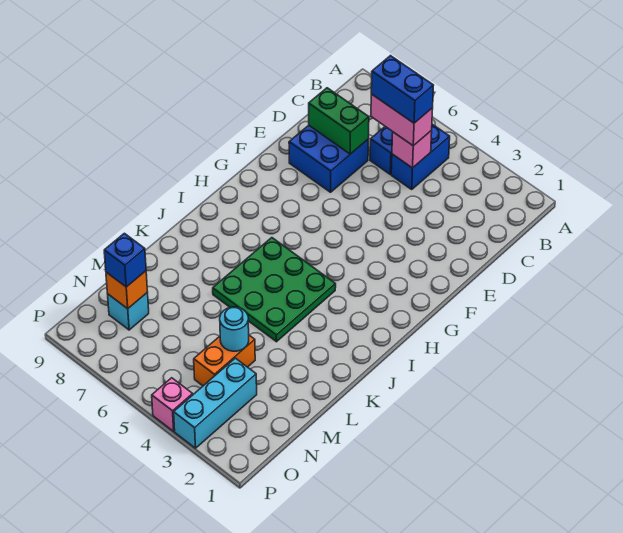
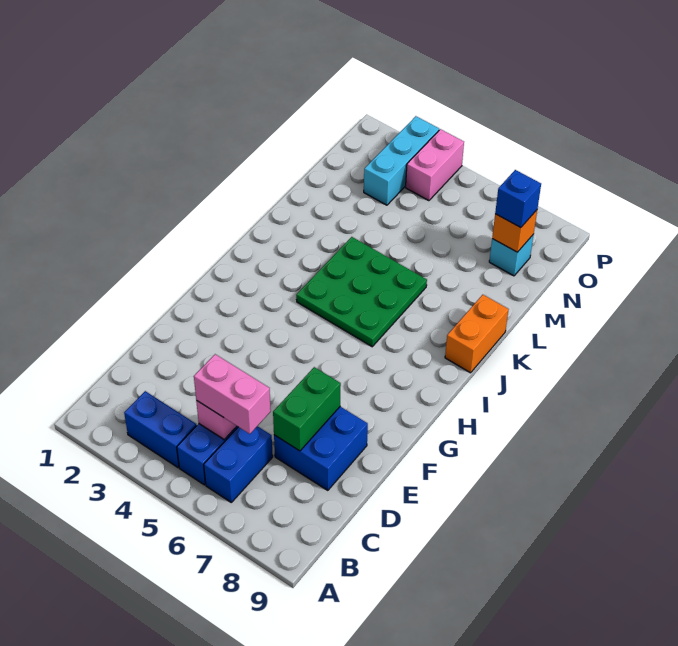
blue 1x2 brick [371,56,434,123] -> blue 1x2 brick moved to [124,391,197,468]
green 1x2 brick [309,88,369,154] -> green 1x2 brick turned to [273,367,341,451]
orange 1x2 brick [194,335,255,386] -> orange 1x2 brick moved to [445,295,509,373]
cyan 1x1 round brick [220,307,249,351] -> none
pink 1x1 brick [152,378,193,431] -> pink 1x2 brick [406,129,464,201]

